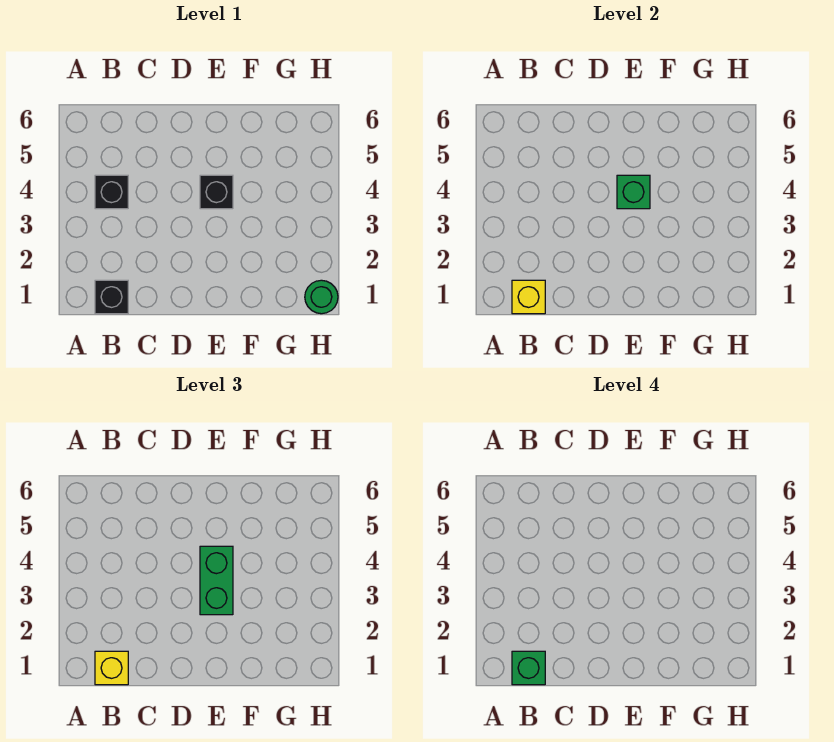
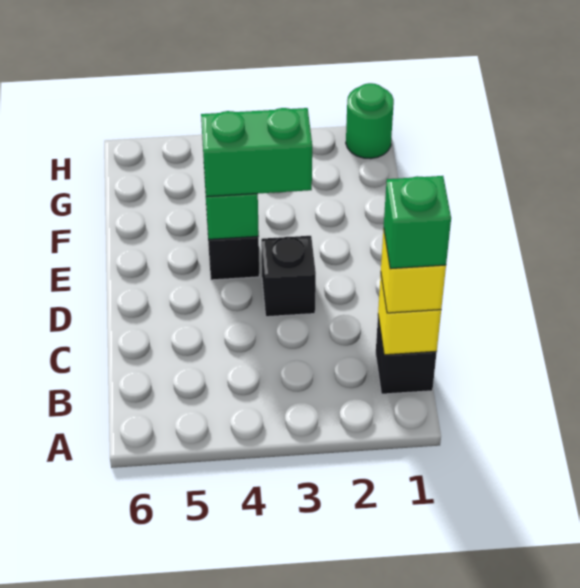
black 1x1 brick [95,175,128,209] -> black 1x1 brick moved to [261,236,316,317]

